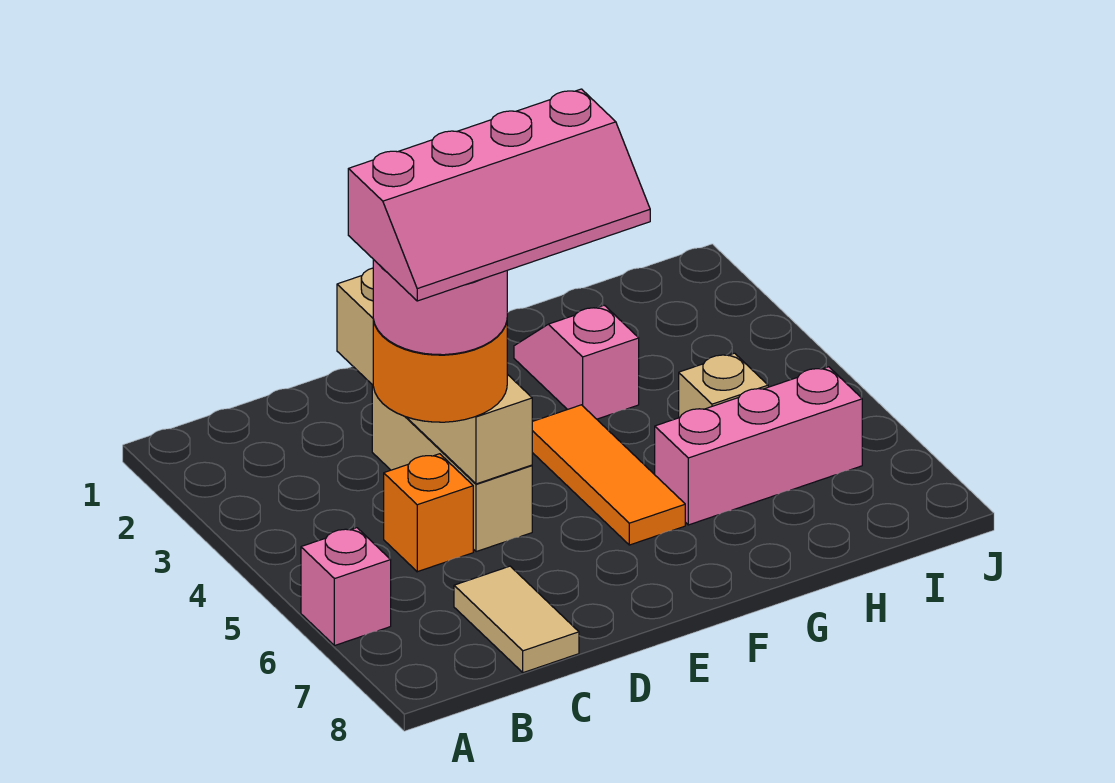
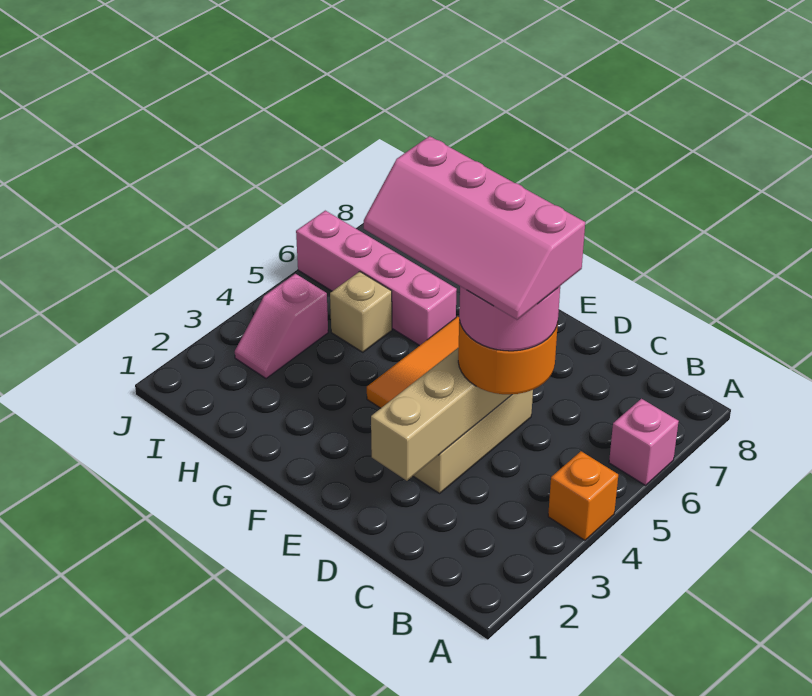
pink 2x4 slope [348,89,650,301] -> pink 2x4 slope turned to [364,136,585,320]
orange 1x1 brick [384,454,473,572] -> orange 1x1 brick moved to [548,451,618,540]
tan 1x2 tile [454,566,579,673] -> none
pink 1x2 slope [514,305,639,419] -> pink 1x2 slope moved to [235,274,328,379]
pink 1x3 brick [655,367,862,525] -> pink 1x4 brick [296,211,457,346]

